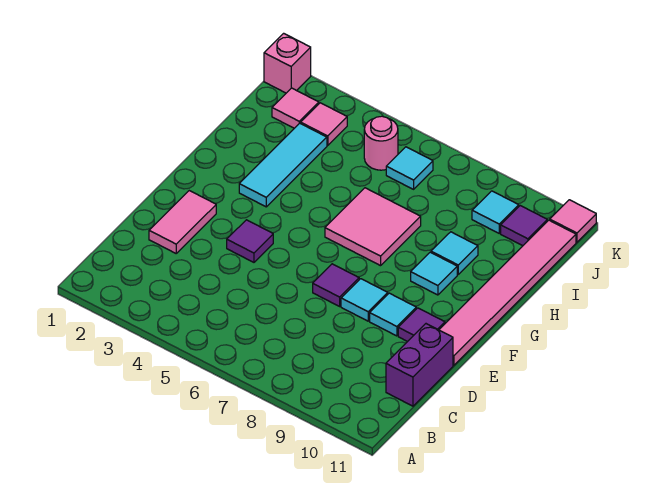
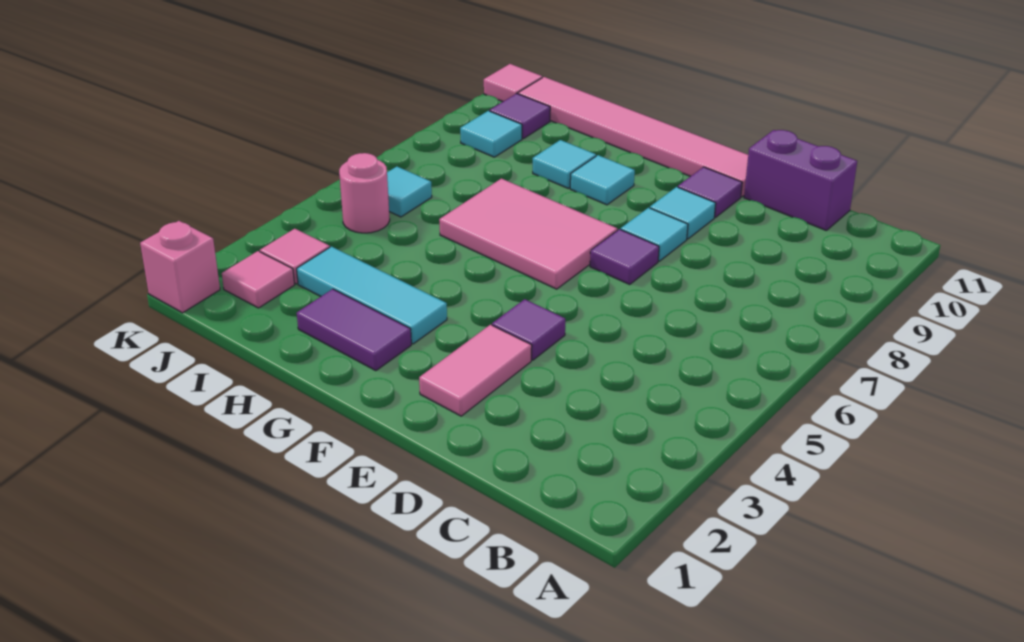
pink 1x2 tile [149,191,216,253] -> pink 1x2 tile turned to [419,325,532,416]
none -> purple 1x2 tile [297,289,411,371]
pink 2x2 tile [325,188,421,266] -> pink 2x3 tile [439,179,617,289]

